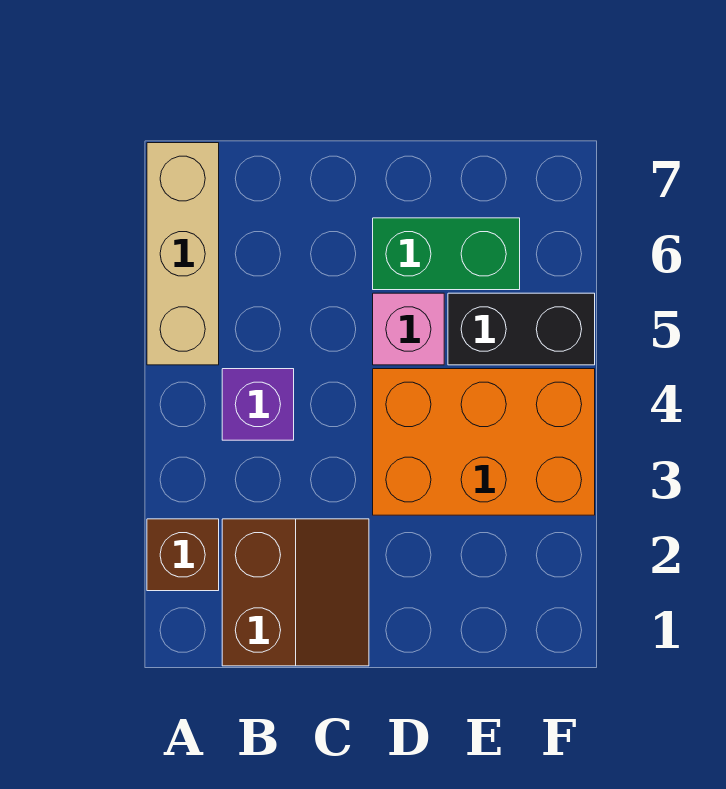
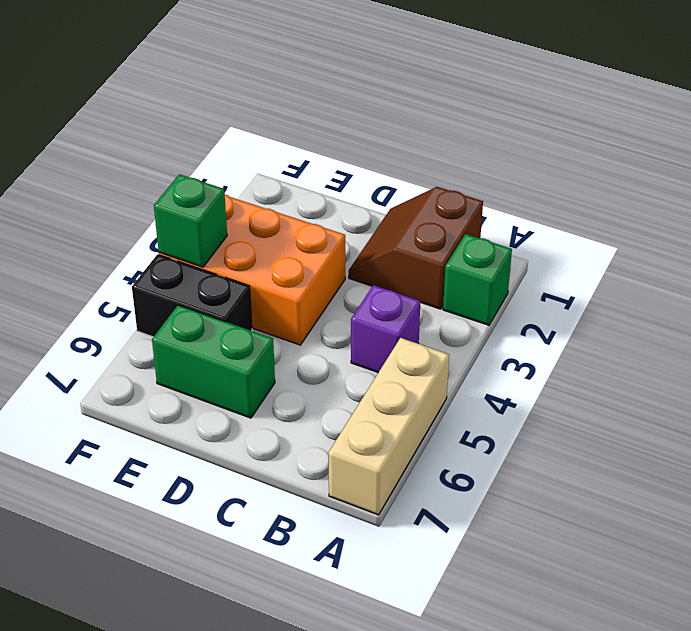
brown 1x1 brick [147,519,219,591] -> green 1x1 brick [443,234,512,325]
pink 1x1 brick [373,293,444,365] -> none
none -> green 1x1 brick [154,174,227,267]

